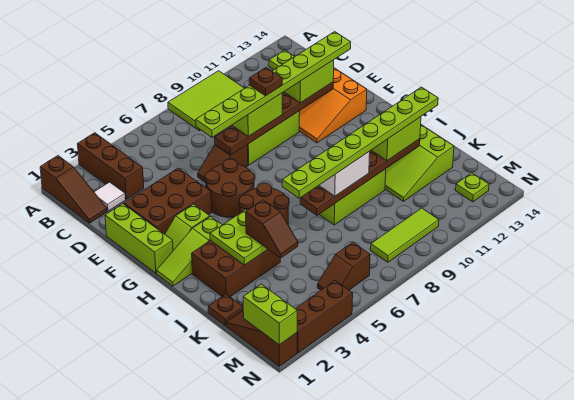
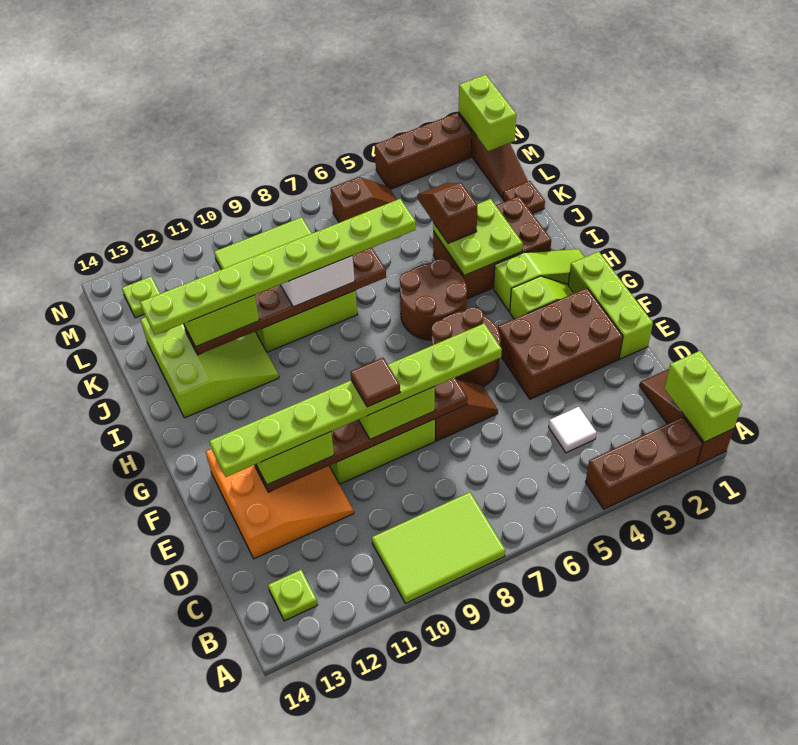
none -> lime 1x2 brick [664,351,742,442]
brown 1x3 brick [77,133,144,199] -> brown 1x3 brick turned to [586,417,703,509]
white 1x1 tile [94,182,126,211] -> white 1x1 tile moved to [549,407,596,453]
brown 1x1 plate [249,68,282,96] -> brown 1x1 tile [350,358,400,407]

